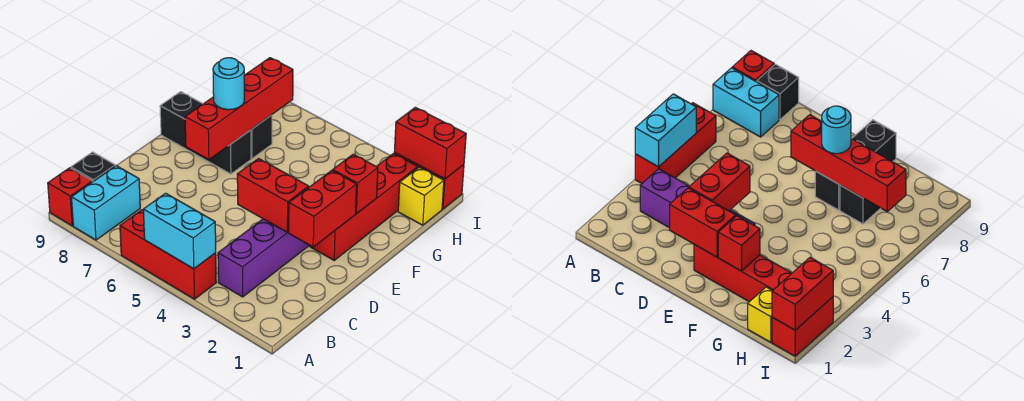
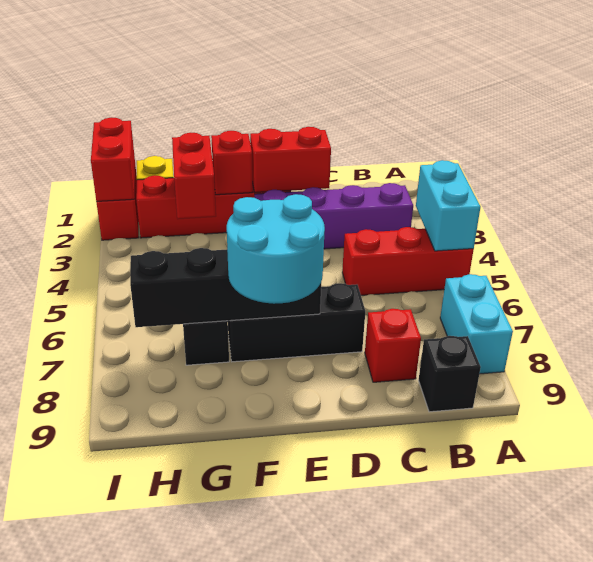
red 1x3 brick [120,210,216,299] -> red 1x3 brick turned to [342,227,474,295]
cyan 1x2 brick [71,166,140,240] -> cyan 1x2 brick turned to [440,274,513,374]
red 1x1 brick [48,168,92,226] -> red 1x1 brick moved to [365,309,421,382]
red 1x2 brick [237,159,309,232] -> red 1x2 brick moved to [172,133,216,219]
red 1x4 brick [185,58,293,160] -> black 1x4 brick [130,248,321,327]
black 1x3 brick [160,92,251,174] -> black 1x3 brick turned to [228,283,365,362]
cyan 1x1 round brick [213,58,244,110] -> cyan 2x2 round brick [227,194,325,304]

